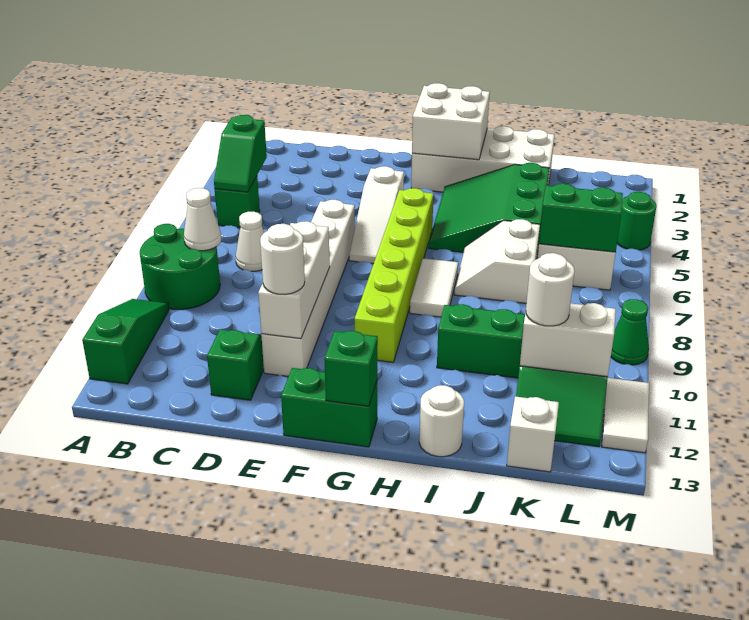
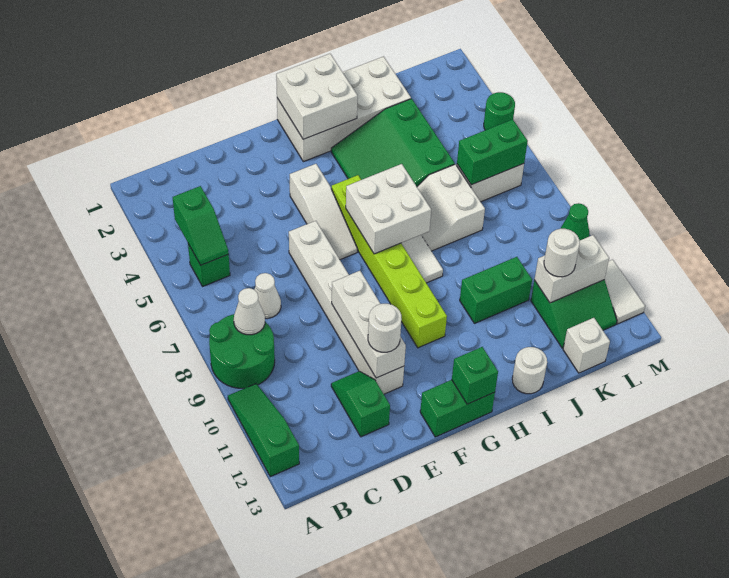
none -> white 2x2 brick [346,164,431,254]

